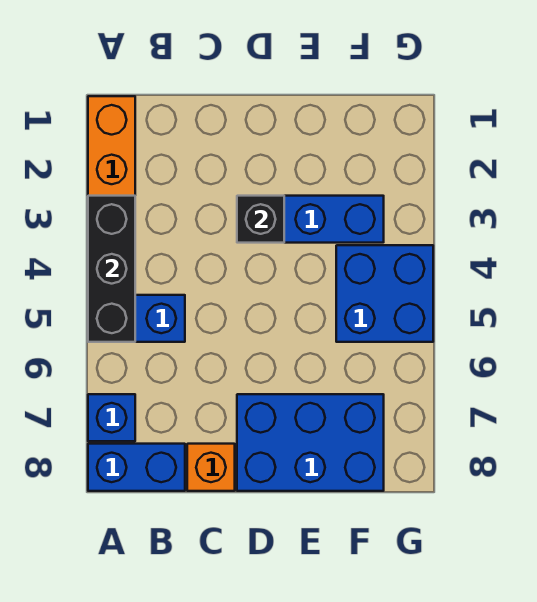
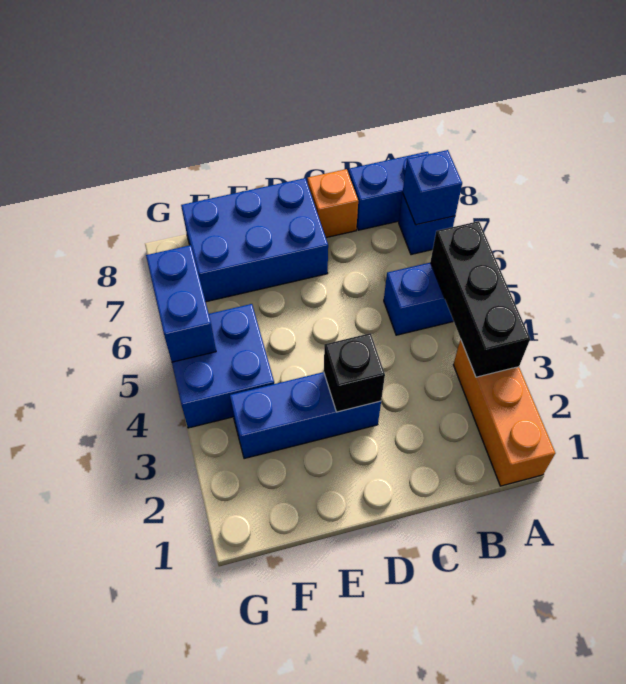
none -> blue 1x1 brick [403,150,462,225]
none -> blue 1x2 brick [146,245,216,362]

